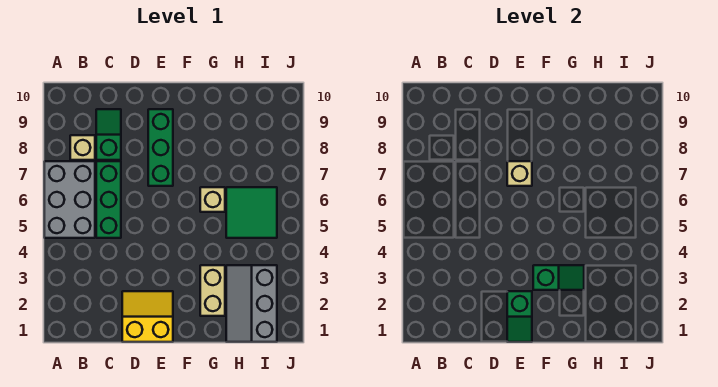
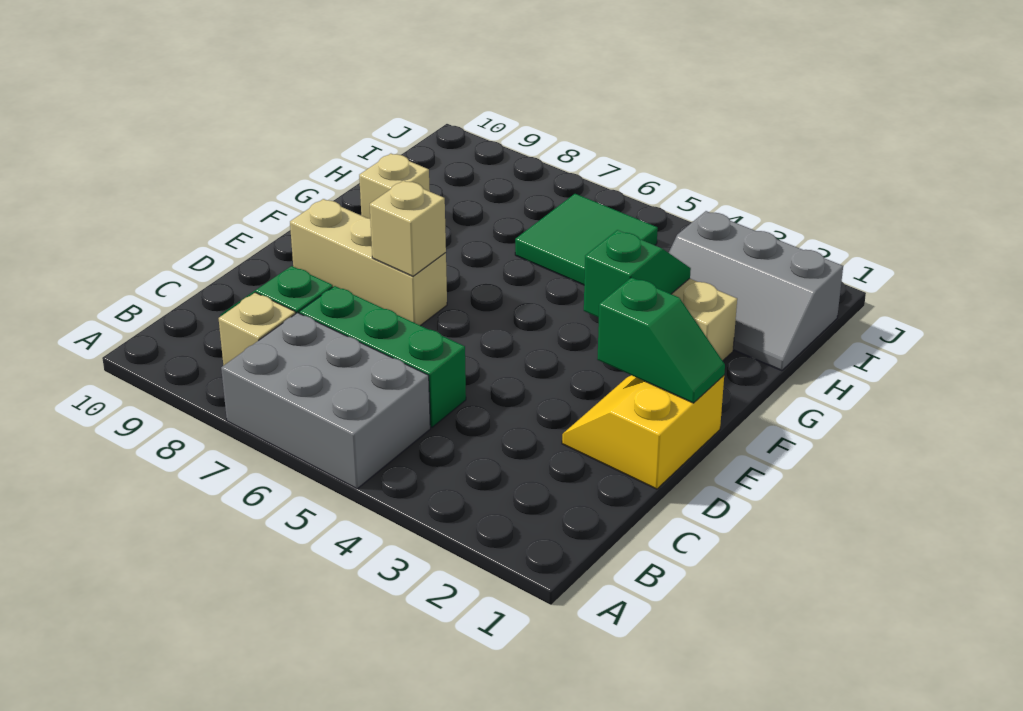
green 1x3 brick [148,109,173,186] -> tan 1x3 brick [290,199,447,326]
tan 1x1 brick [200,187,225,212] -> tan 1x1 brick moved to [359,154,430,219]

